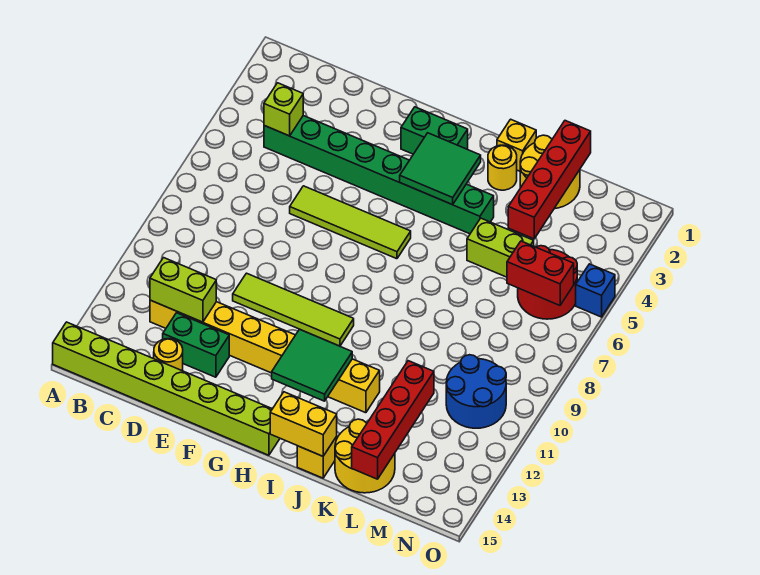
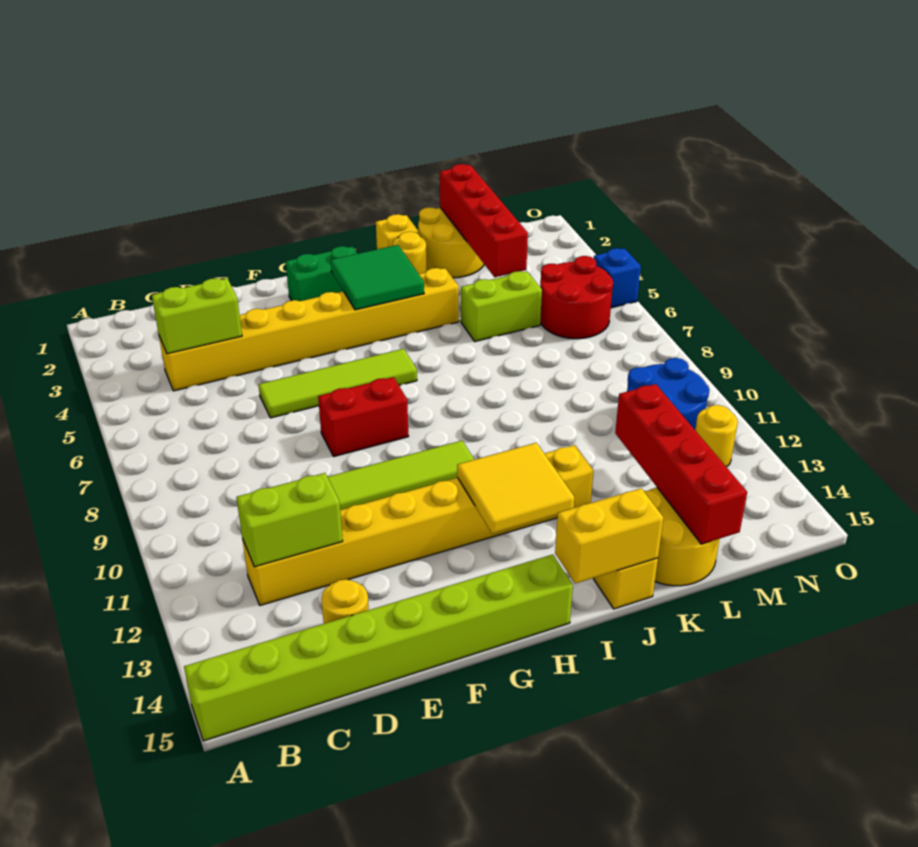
green 1x8 brick [264,116,494,234] -> yellow 1x8 brick [159,268,459,391]
lime 1x1 brick [264,83,303,136] -> lime 1x2 brick [152,278,242,354]
green 1x2 brick [163,313,229,377] -> none
green 2x2 tile [272,329,352,401] -> yellow 2x2 tile [457,443,574,534]
red 1x2 brick [507,241,574,305] -> red 1x2 brick moved to [318,377,409,457]
none -> yellow 1x1 round brick [695,405,738,467]

